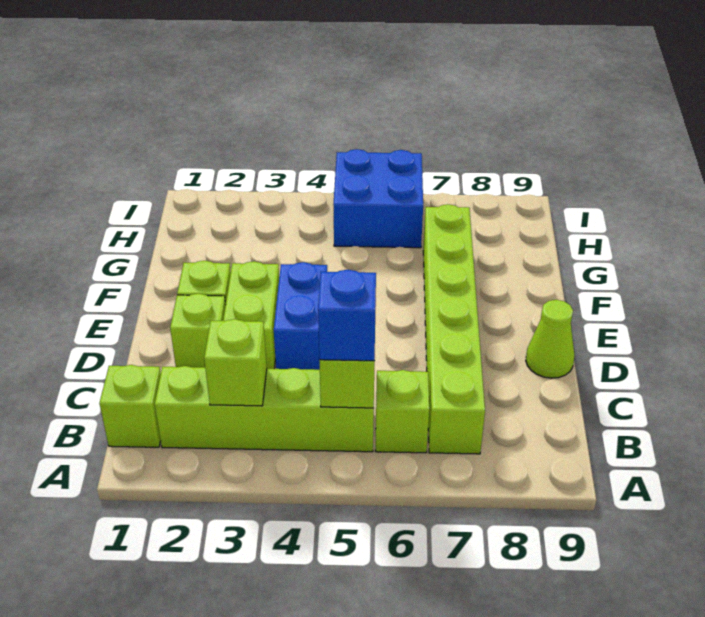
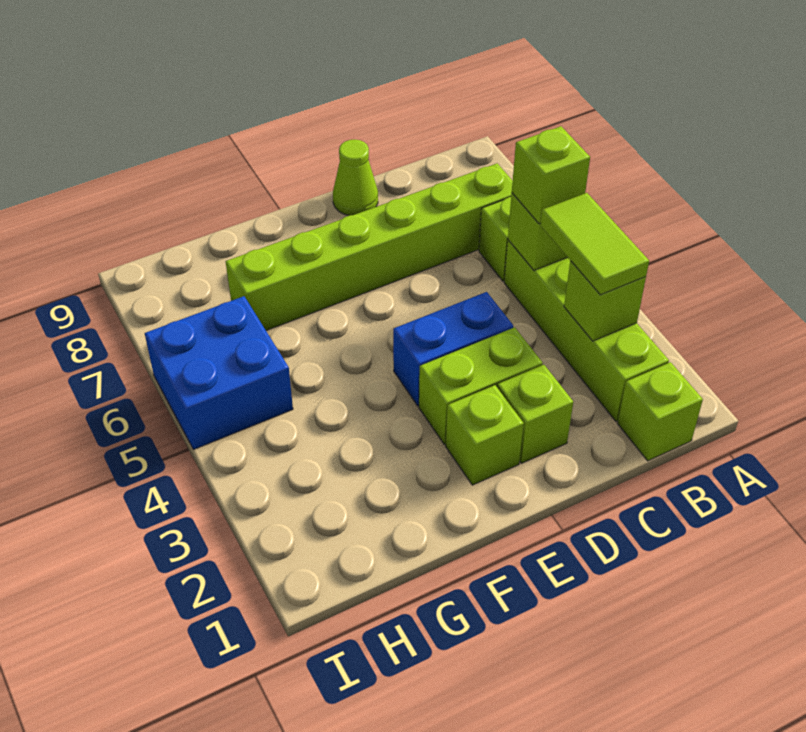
none -> lime 1x2 tile [540,193,649,295]
blue 1x1 brick [318,270,376,361] -> lime 1x1 brick [512,126,590,224]

